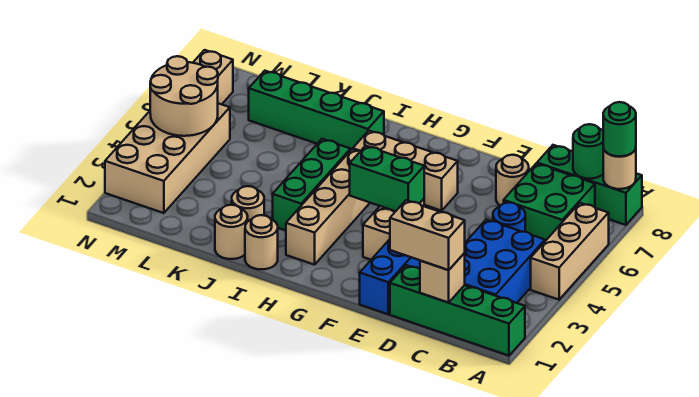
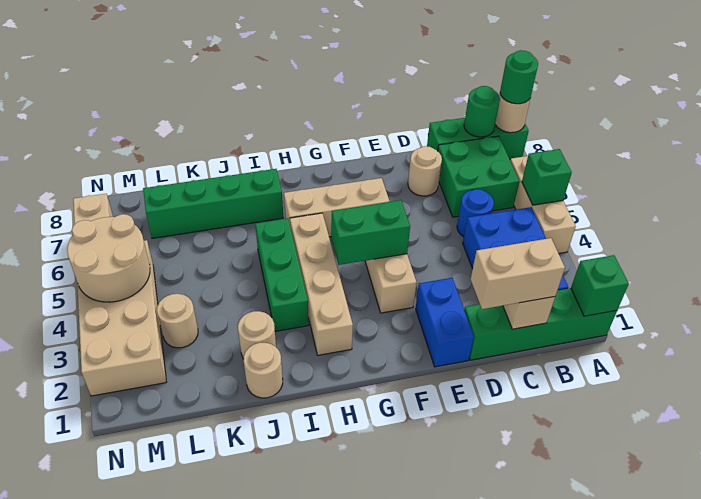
none -> green 1x1 brick [571,255,629,316]
none -> green 1x1 brick [522,149,572,205]
tan 1x1 round brick [245,215,278,269] -> tan 1x1 round brick moved to [157,294,198,348]

